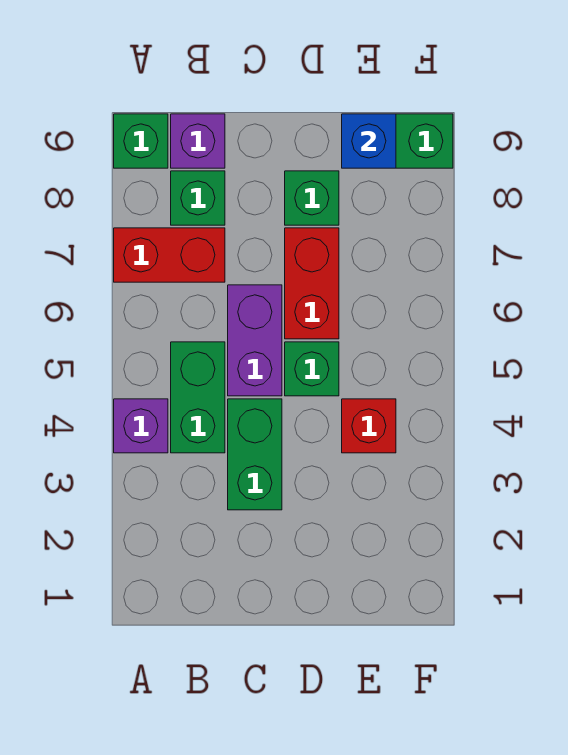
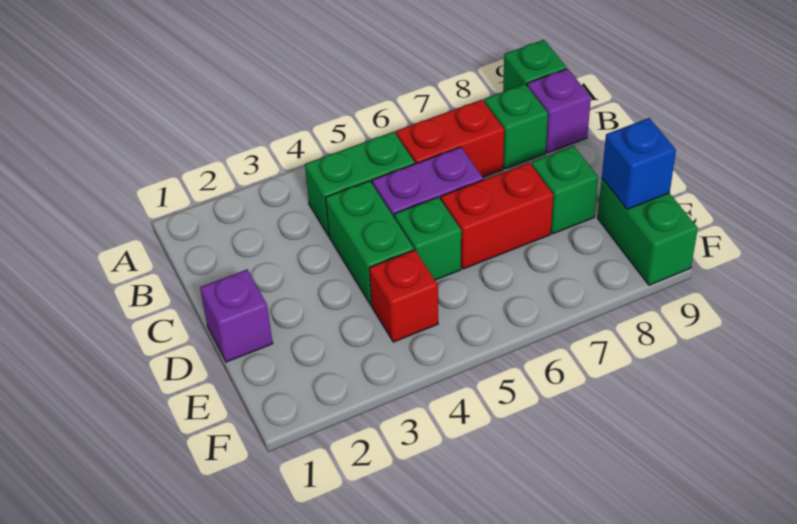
purple 1x1 brick [114,399,168,453] -> purple 1x1 brick moved to [200,270,273,362]
red 1x2 brick [114,228,225,282] -> red 1x2 brick turned to [396,100,504,177]
green 1x2 brick [228,399,282,510] -> green 1x2 brick turned to [326,181,414,305]

